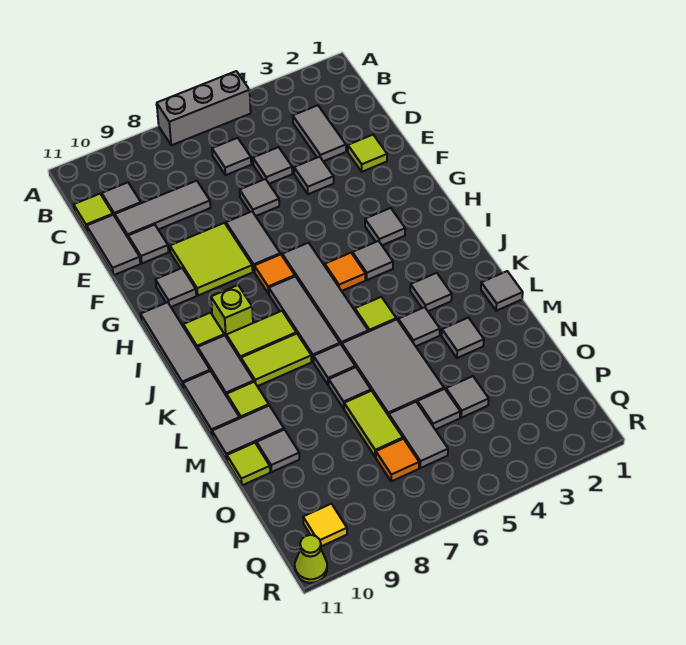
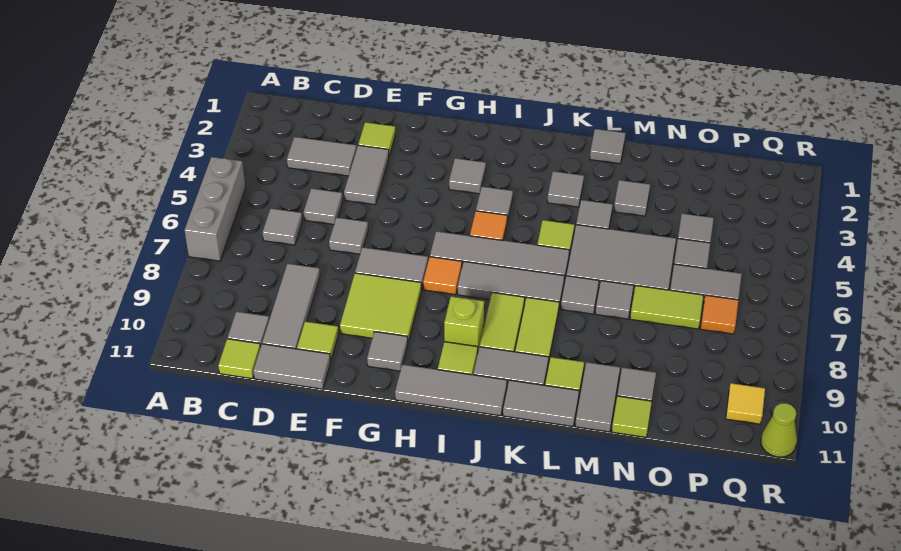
grey 1x1 tile [294,157,334,194] -> grey 1x2 tile [344,145,389,205]
grey 1x1 tile [128,225,169,263] -> lime 1x1 tile [297,322,338,361]

